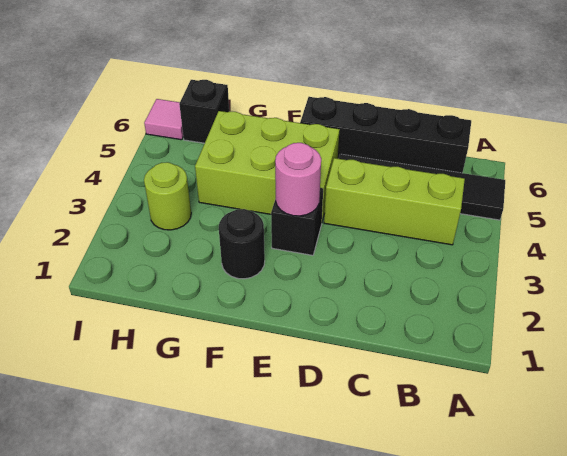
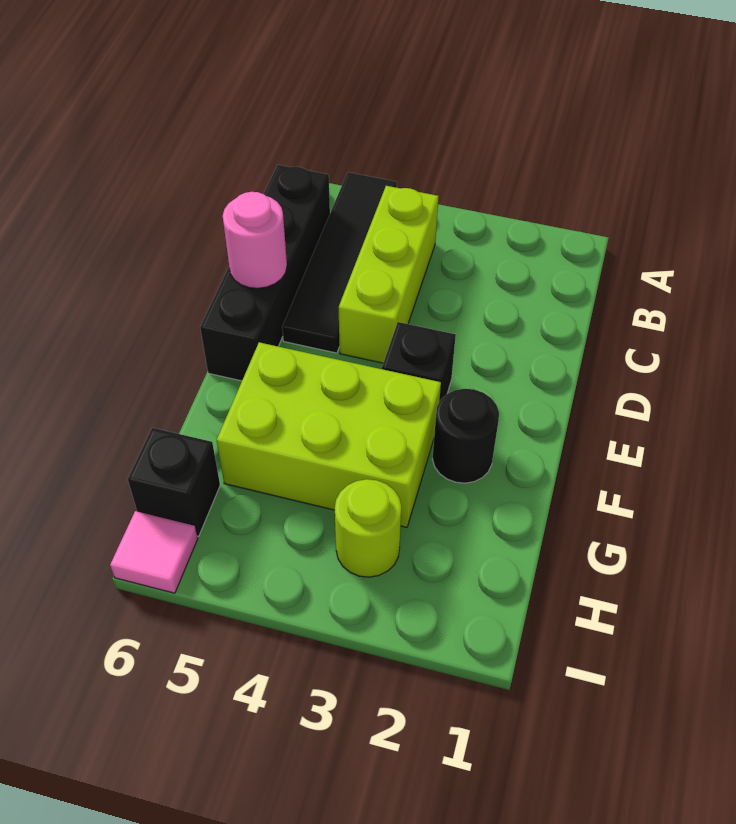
pink 1x1 round brick [275,143,321,216] -> pink 1x1 round brick moved to [223,192,287,288]
lime 2x3 brick [195,111,340,221] -> lime 2x3 brick turned to [217,342,441,527]

